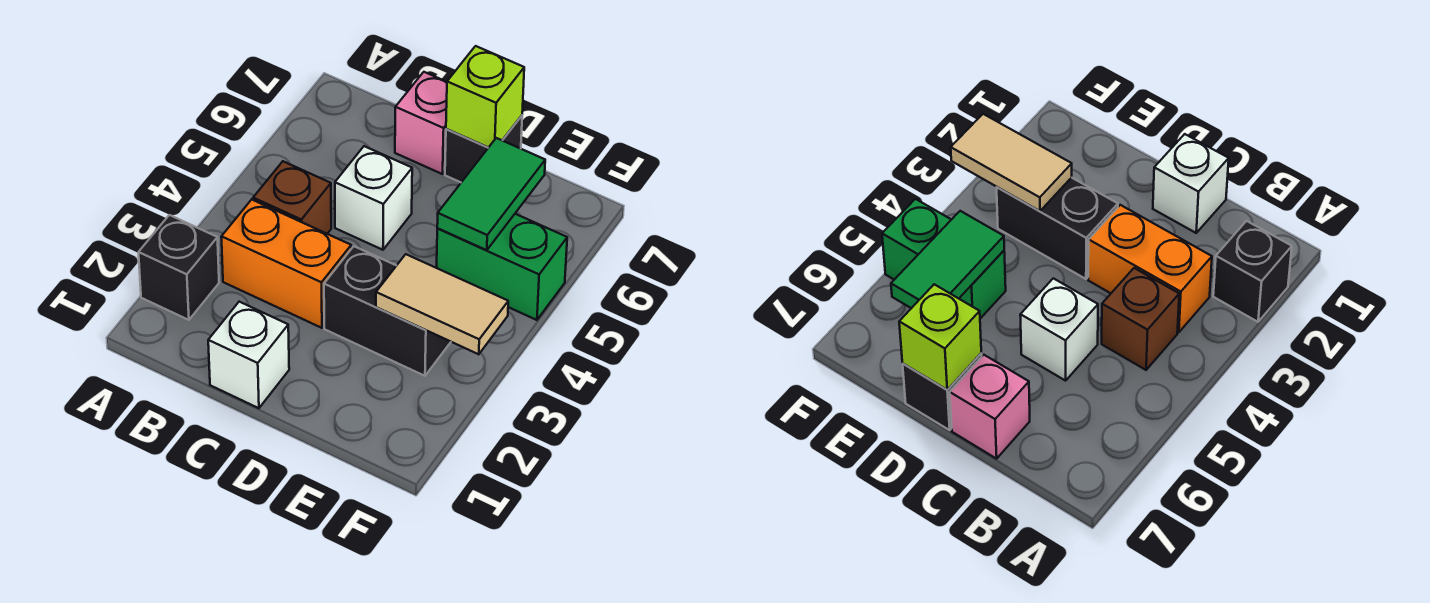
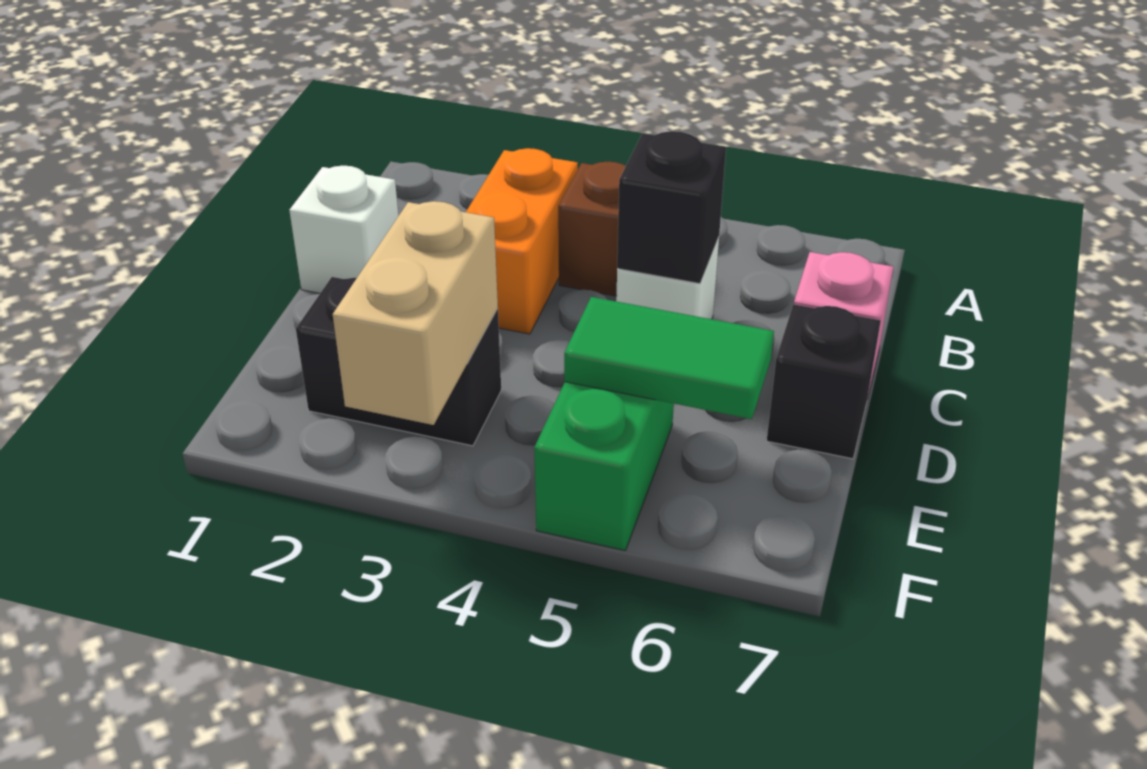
black 1x1 brick [139,215,219,320] -> black 1x1 brick moved to [617,131,726,284]
black 1x2 brick [324,246,451,376] -> black 1x2 brick turned to [296,277,501,446]
lime 1x1 brick [446,46,524,148] -> none
tan 1x2 tile [376,254,508,354] -> tan 1x2 brick [333,201,498,425]

